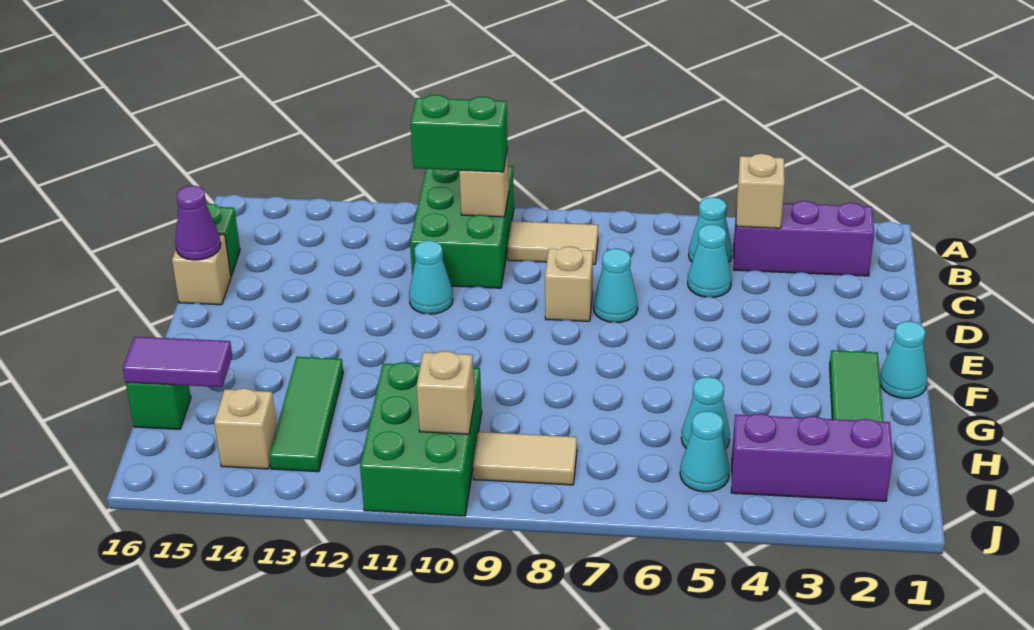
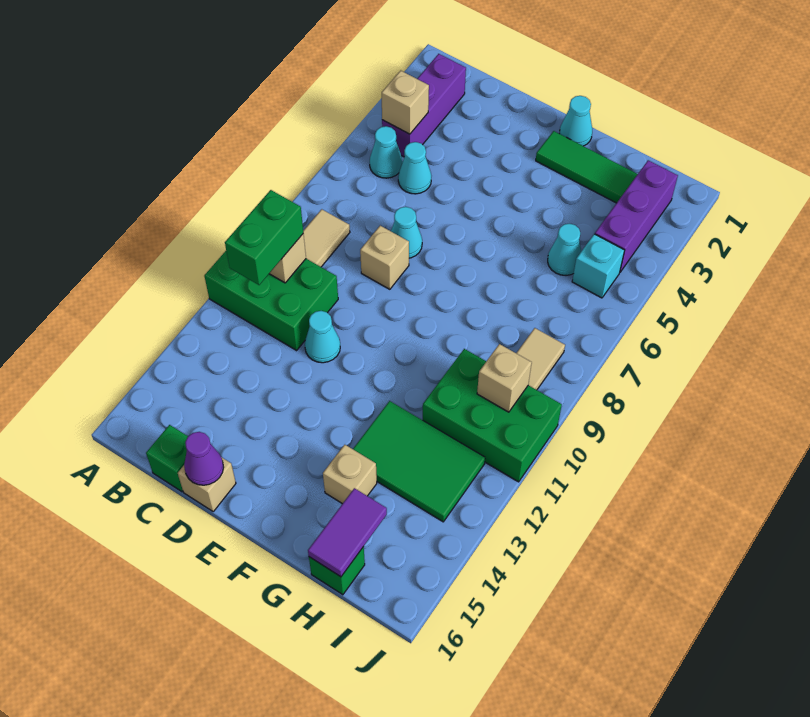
green 1x3 tile [269,357,343,472] -> green 2x3 tile [353,401,485,522]
cyan 1x1 cone [680,411,730,492] -> cyan 1x1 brick [572,234,625,298]
tan 1x1 brick [214,388,277,469] -> tan 1x1 brick moved to [323,445,377,504]

